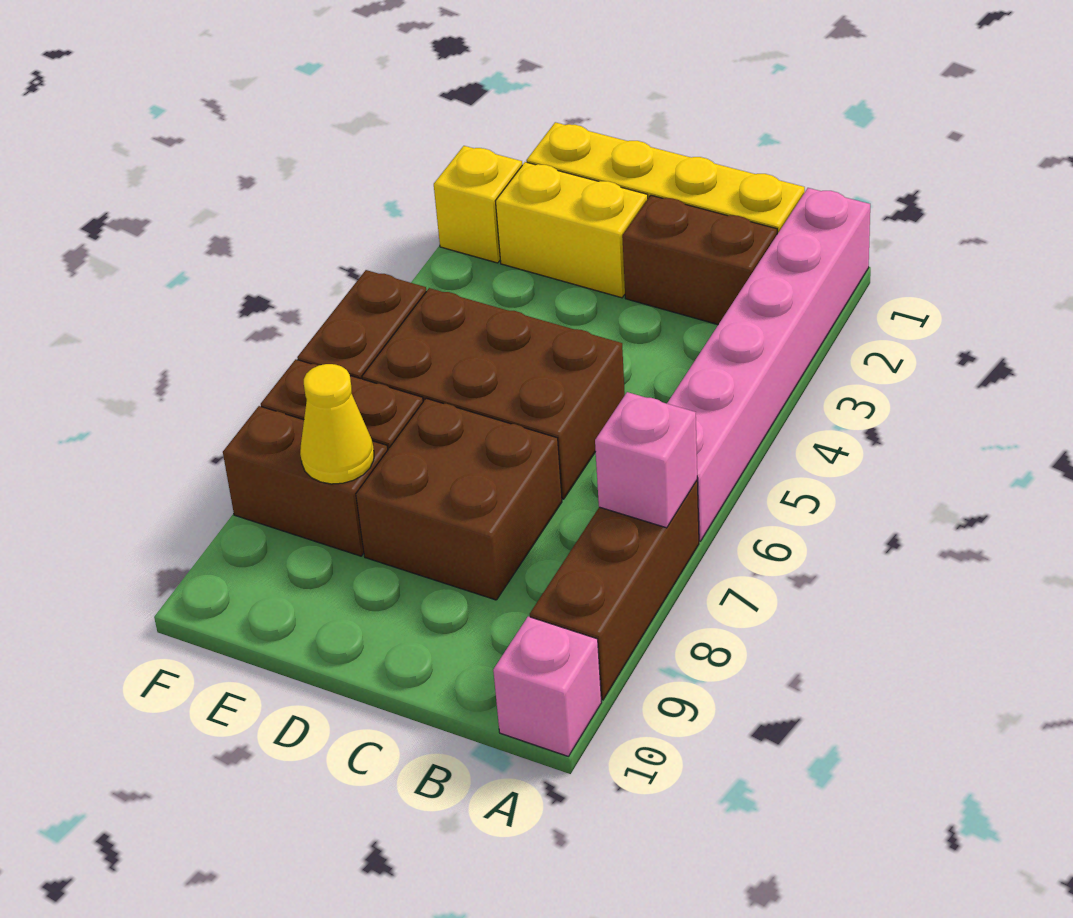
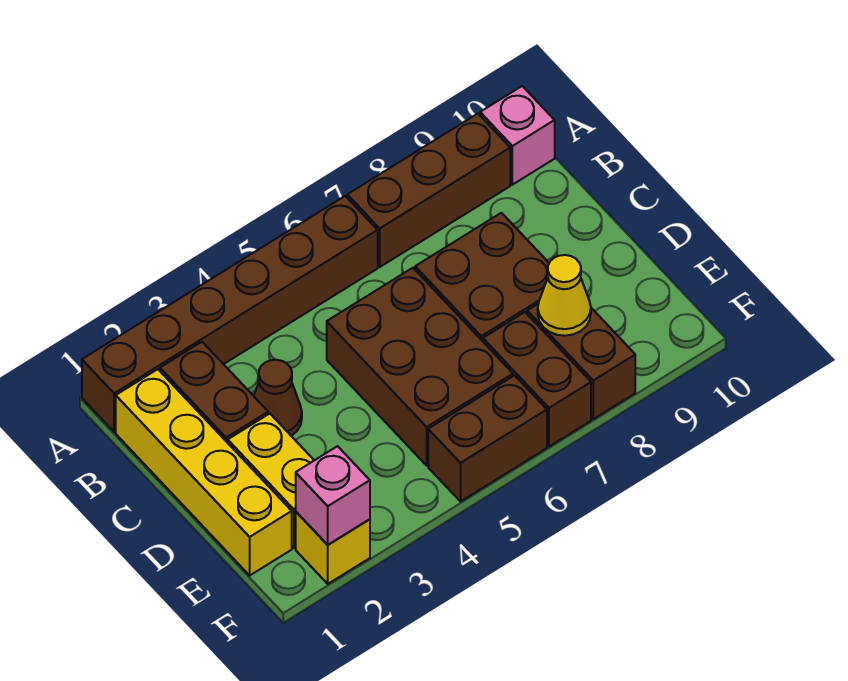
pink 1x6 brick [667,188,870,541] -> brown 1x6 brick [82,196,378,432]
pink 1x1 brick [595,392,697,528] -> pink 1x1 brick moved to [296,446,370,545]
none -> brown 1x1 cone [254,360,302,436]

